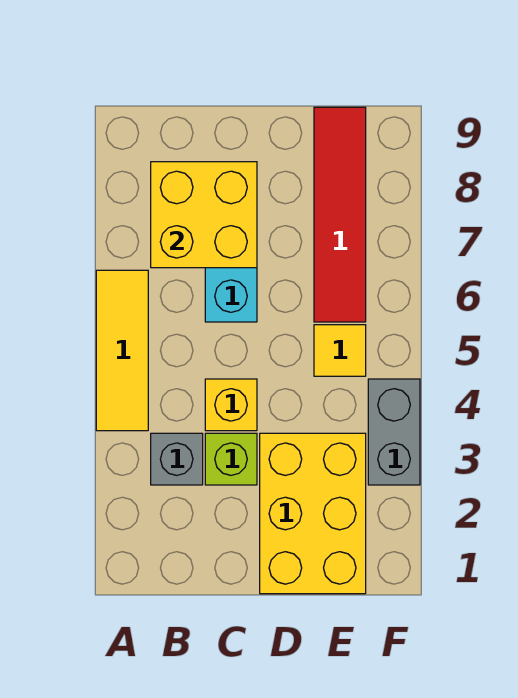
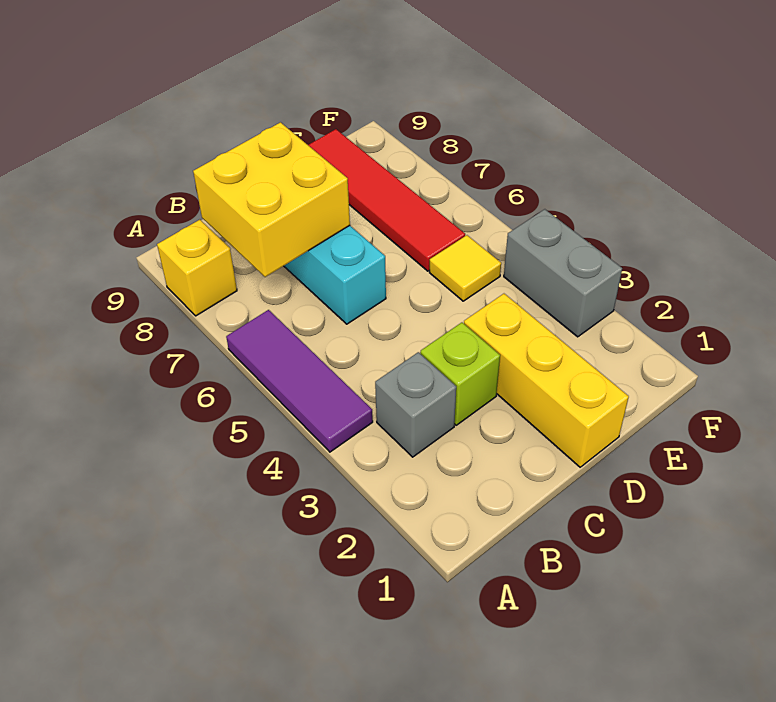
yellow 1x3 tile [96,270,148,431] -> purple 1x3 tile [226,310,373,452]
yellow 1x1 brick [205,379,257,431] -> yellow 1x1 brick moved to [157,220,237,316]
yellow 2x3 brick [260,433,366,594] -> yellow 1x3 brick [464,294,629,467]

